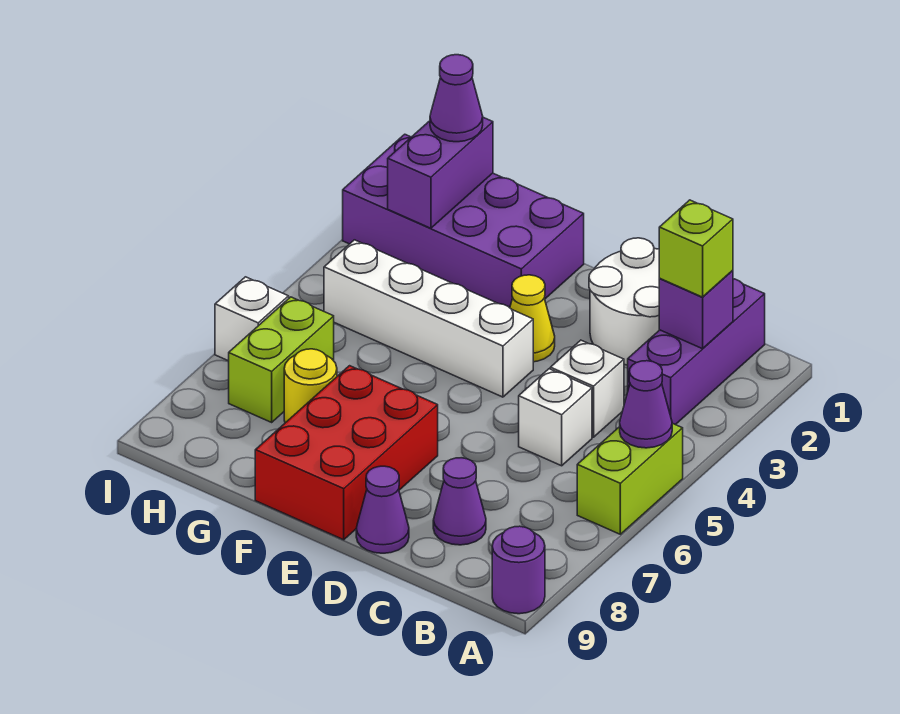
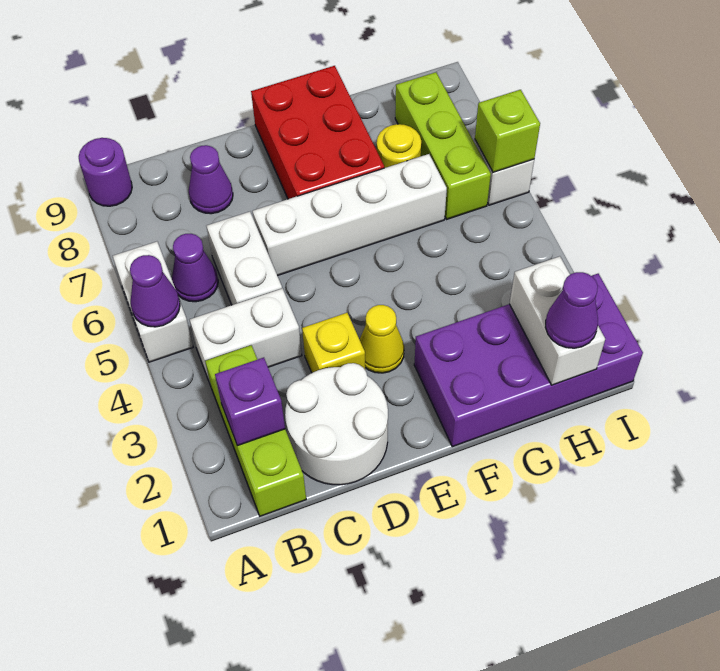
lime 1x2 brick [577,423,683,534] -> white 1x2 brick [113,242,193,362]
purple 1x3 brick [628,279,765,425] -> lime 1x3 brick [205,345,306,516]
lime 1x1 brick [659,200,733,297] -> lime 1x1 brick moved to [475,90,540,172]
white 1x1 brick [550,340,624,437] -> white 1x2 brick [190,288,302,385]
white 1x1 brick [519,369,592,466] -> white 1x2 brick [207,212,282,305]
none -> yellow 1x1 brick [302,313,365,373]
purple 1x1 cone [356,466,409,553] -> purple 1x1 cone moved to [172,234,218,302]
white 1x4 brick [324,240,533,397] -> white 1x4 brick moved to [253,154,447,276]
purple 1x2 brick [388,117,493,228] -> white 1x2 brick [509,256,605,385]
lime 1x2 brick [229,297,334,422] -> lime 1x3 brick [395,72,491,219]

